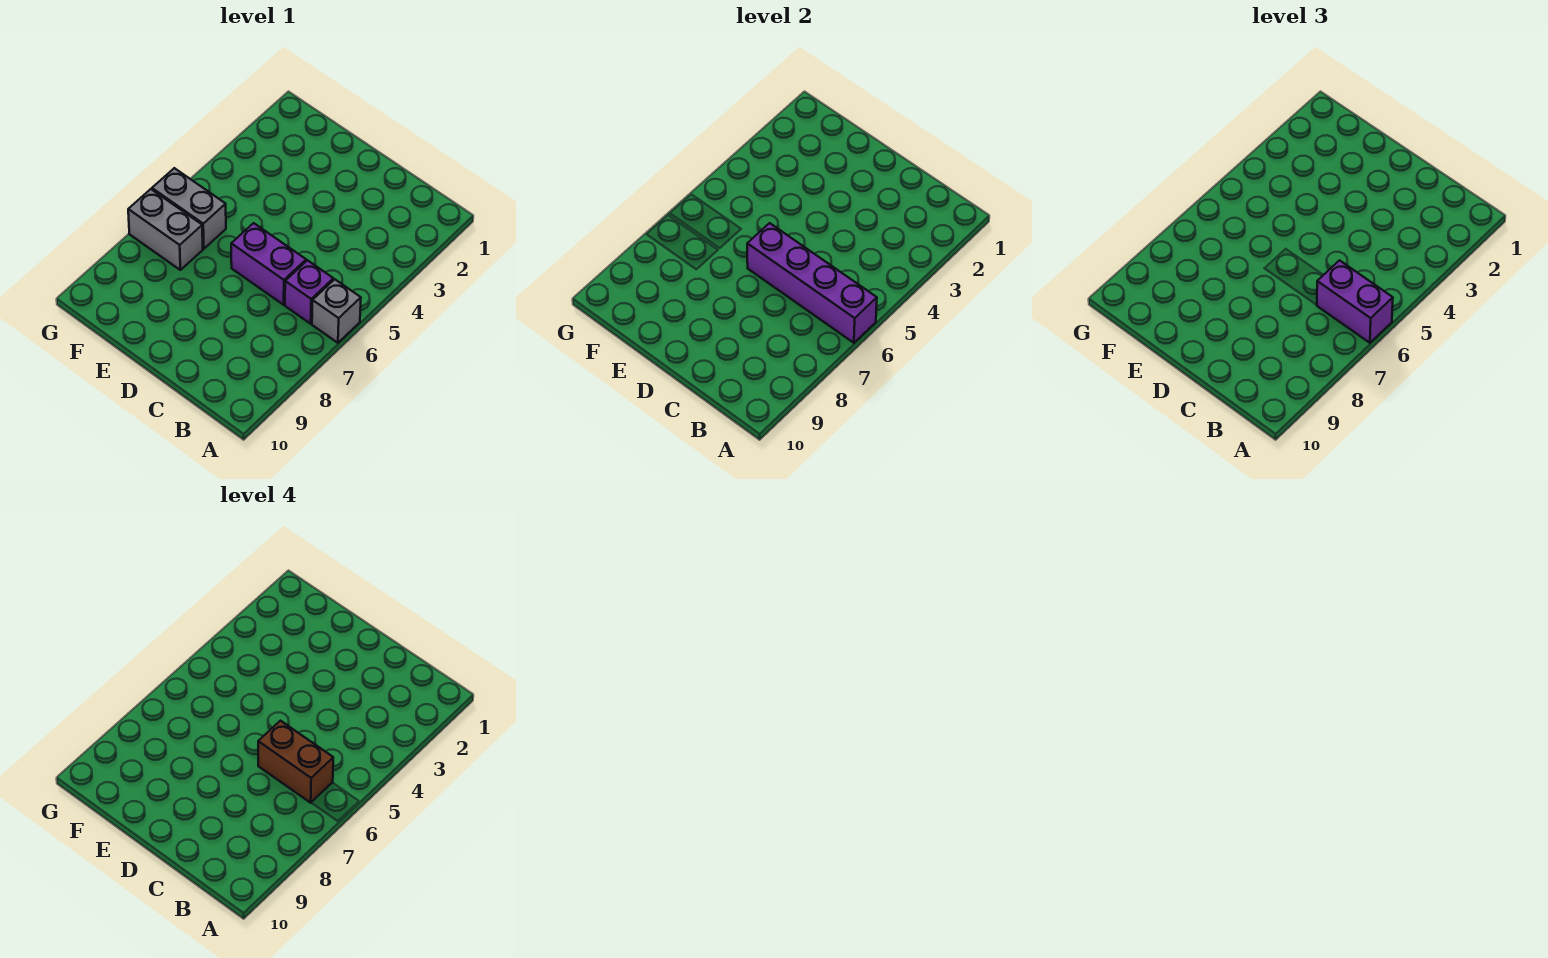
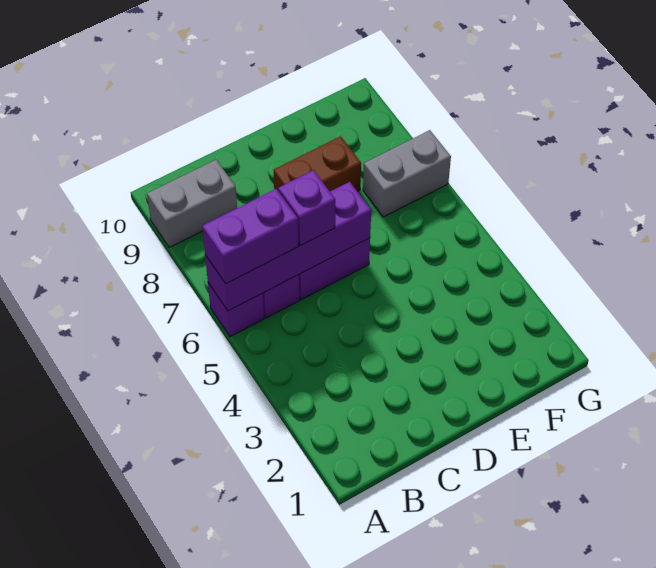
grey 1x1 brick [312,279,361,343] -> purple 1x1 brick [208,283,264,337]
brown 1x2 brick [258,721,333,803] -> brown 1x2 brick moved to [274,136,361,191]
none -> purple 1x1 brick [278,170,335,246]
grey 1x2 brick [152,168,226,249] -> grey 1x2 brick moved to [147,160,237,247]

